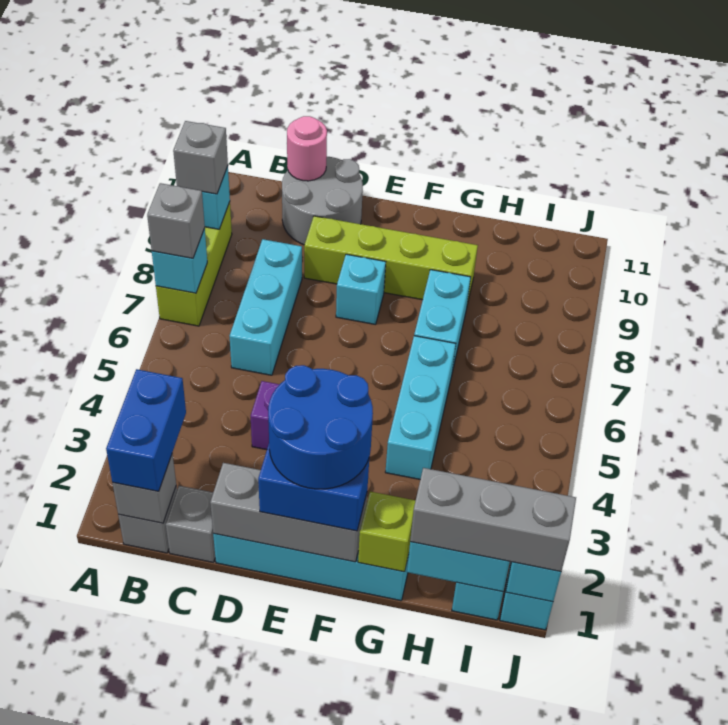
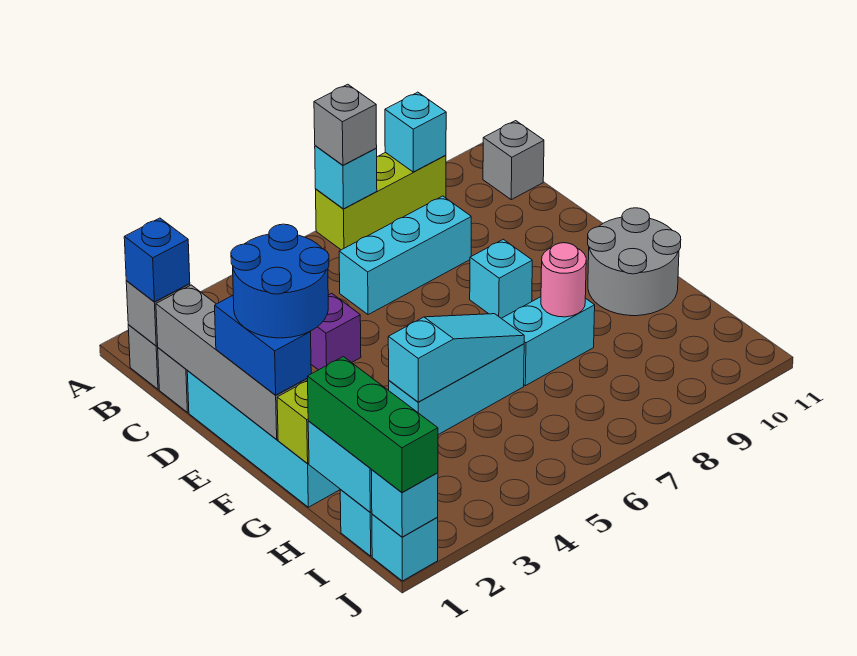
grey 1x1 brick [173,121,228,194] -> grey 1x1 brick moved to [483,121,544,200]
blue 1x2 brick [106,369,186,491] -> blue 1x1 brick [124,218,190,302]
grey 2x2 round brick [282,157,363,245] -> grey 2x2 round brick moved to [588,208,681,316]
pink 1x1 round brick [287,116,327,181] -> pink 1x1 round brick moved to [541,243,586,317]
grey 1x3 brick [210,463,367,562] -> grey 1x4 brick [156,285,308,440]
lime 1x4 brick [304,216,478,304] -> none
none -> cyan 1x3 slope [388,314,524,402]
grey 1x3 brick [410,468,576,572] -> green 1x3 brick [308,357,438,492]

